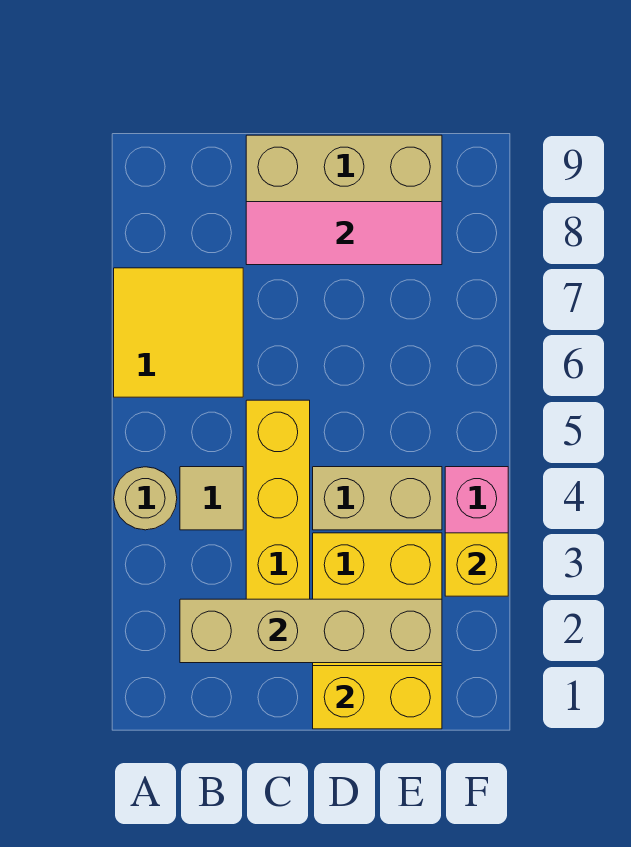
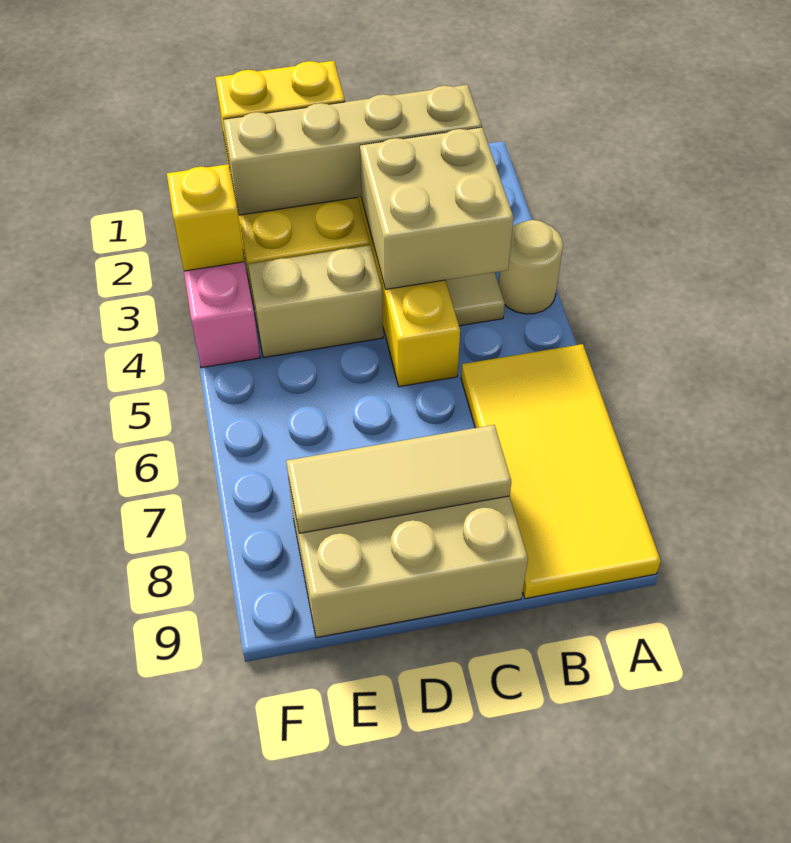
yellow 2x2 tile [114,268,243,397] -> yellow 2x4 tile [461,344,661,599]
none -> tan 2x2 brick [360,127,514,289]
pink 1x3 tile [246,202,442,265] -> tan 1x3 tile [286,425,511,533]

